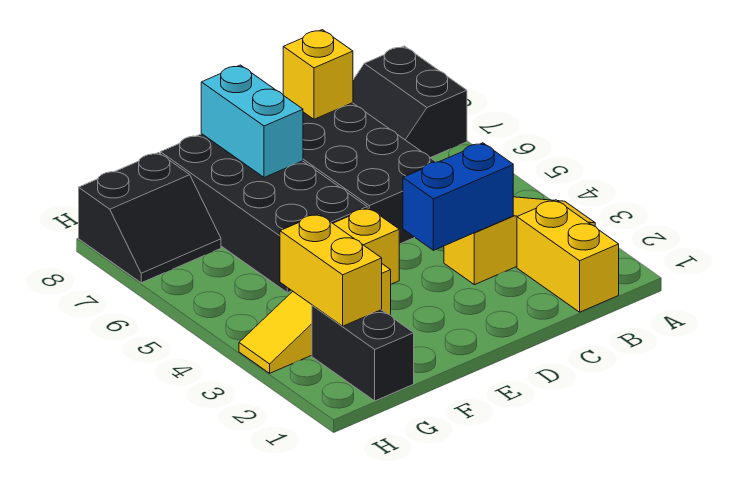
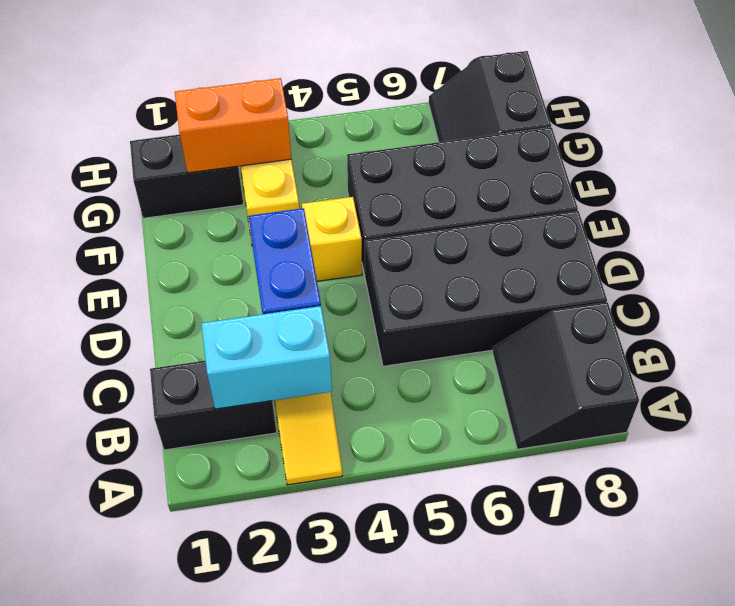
black 2x2 slope [353,46,467,158] -> black 2x2 slope turned to [493,302,639,449]
yellow 1x2 brick [517,200,619,312] -> black 1x2 brick [150,361,277,450]
yellow 1x1 brick [283,30,353,119] -> none
cyan 1x2 brick [201,65,303,178] -> cyan 1x2 brick moved to [201,306,332,409]
yellow 1x2 brick [280,214,382,326] -> orange 1x2 brick [175,78,291,173]

